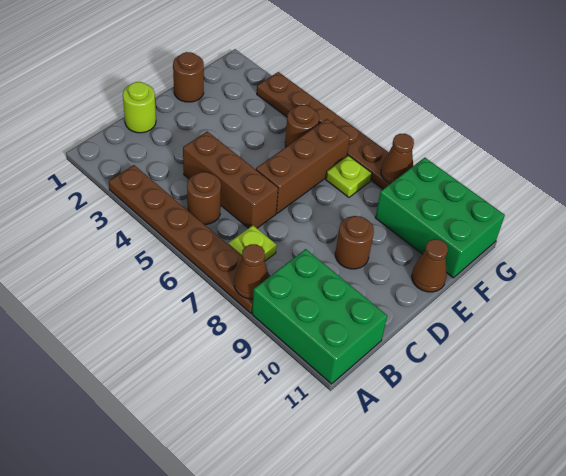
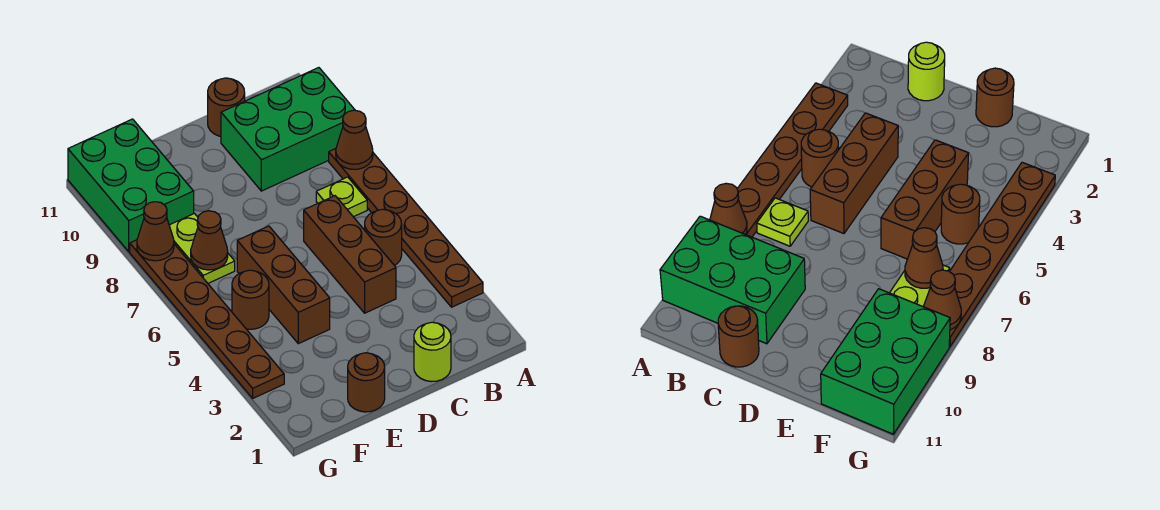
green 2x3 brick [252,249,387,384] -> green 2x3 brick turned to [221,68,355,191]
brown 1x3 brick [256,119,350,213] -> brown 1x3 brick turned to [237,226,330,344]
brown 1x1 round brick [335,216,374,269] -> brown 1x1 round brick moved to [208,78,245,136]
brown 1x1 cone [412,239,448,292] -> brown 1x1 cone moved to [191,211,228,270]
lime 1x1 plate [326,156,372,197] -> lime 1x2 plate [169,213,235,283]

